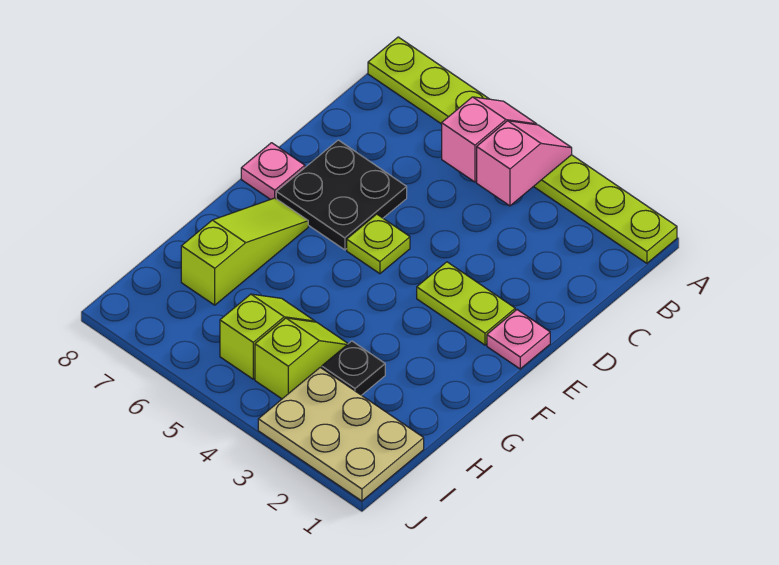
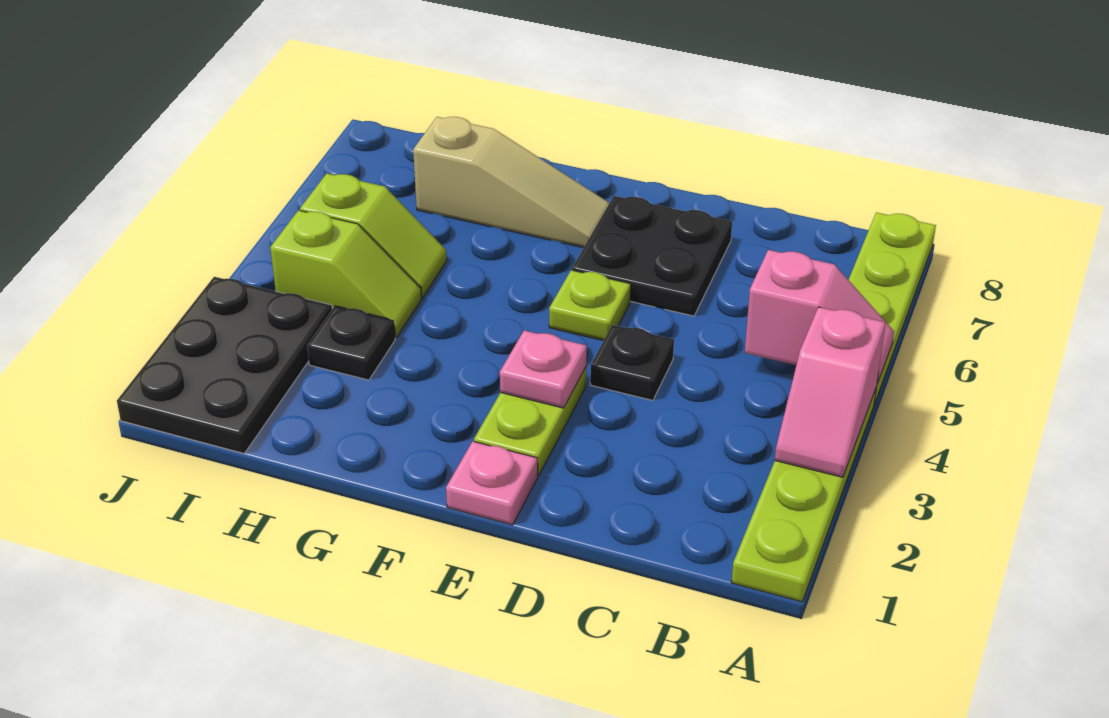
pink 1x2 slope [477,121,572,206] -> pink 1x2 slope turned to [775,307,886,477]
none -> black 1x1 plate [590,325,674,400]
pink 1x1 plate [241,143,305,200] -> pink 1x1 plate moved to [500,330,587,408]
lime 1x3 slope [181,198,308,305] -> tan 1x3 slope [413,117,609,248]
tan 2x3 plate [258,368,424,501] -> black 2x3 plate [117,277,332,453]

